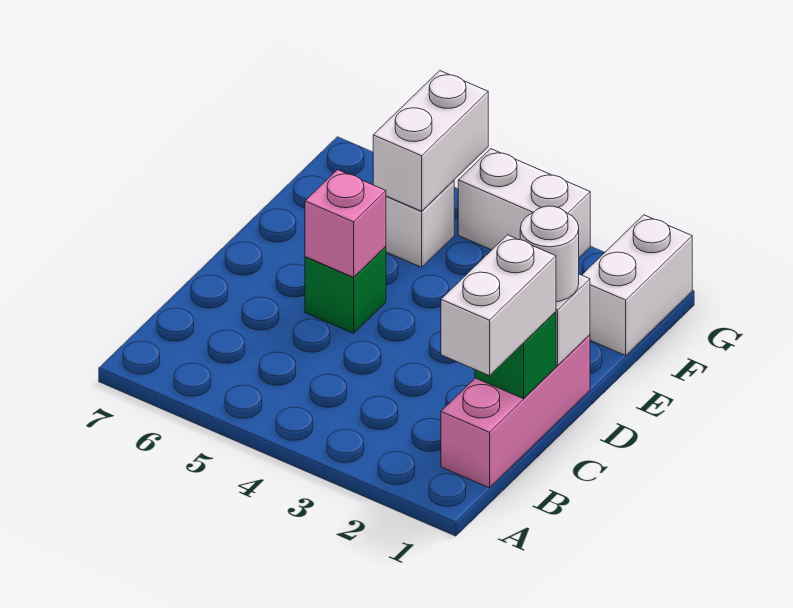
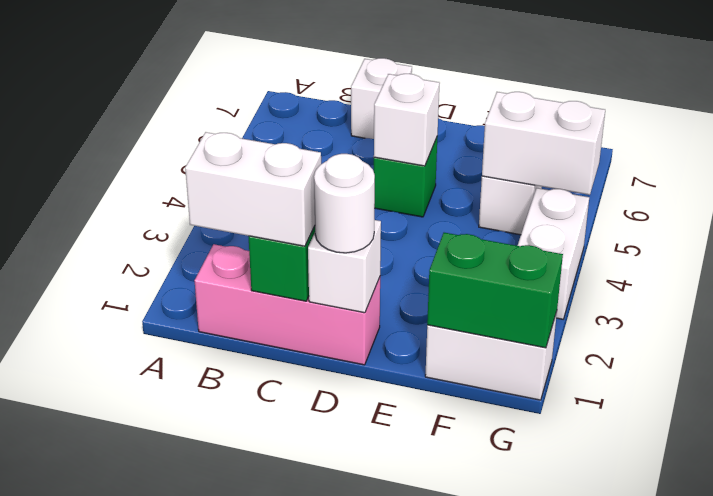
none -> white 1x1 brick [351,58,412,139]
pink 1x1 brick [305,170,386,277] -> white 1x1 brick [374,74,440,166]
none -> green 1x2 brick [427,233,563,348]

